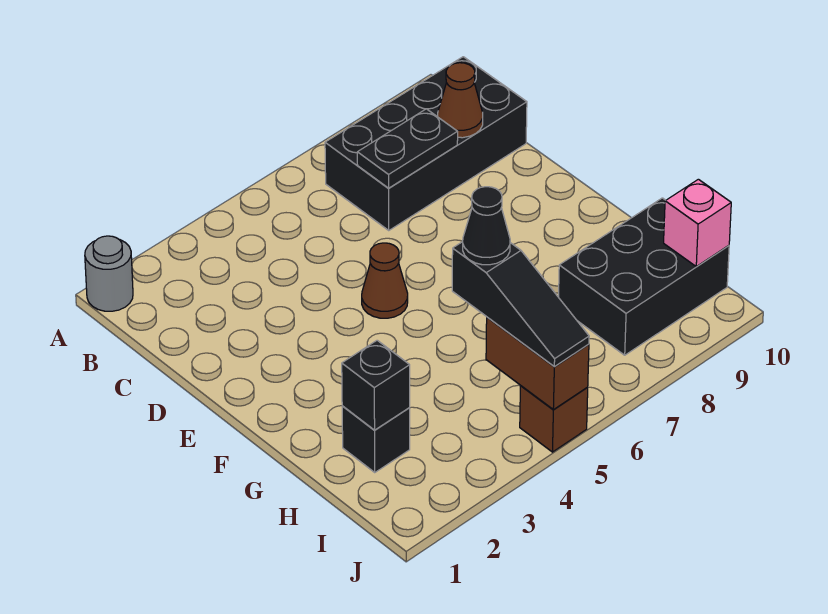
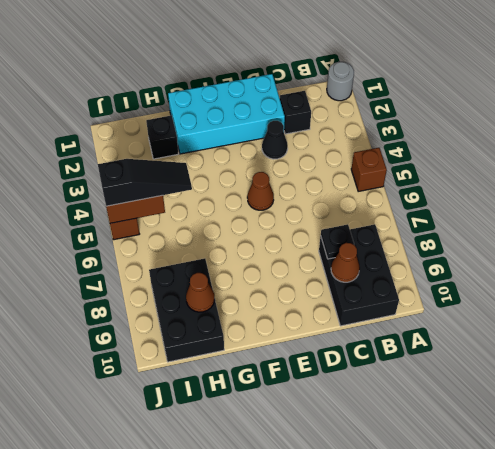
none -> brown 1x1 brick [351,148,387,191]
black 2x4 brick [325,57,527,230] -> black 2x3 brick [319,224,399,326]
black 1x2 plate [357,109,458,188] -> black 1x1 plate [321,224,354,259]
none -> cyan 2x4 brick [168,74,285,154]
black 1x1 brick [342,340,410,430] -> black 1x1 brick moved to [280,91,311,134]
black 1x3 slope [452,242,589,367] -> black 1x3 slope turned to [98,159,192,206]
black 1x1 cone [463,187,510,265] -> black 1x1 cone moved to [262,121,288,159]
none -> brown 1x1 cone [186,273,215,312]
pink 1x1 brick [664,179,731,266] -> none

